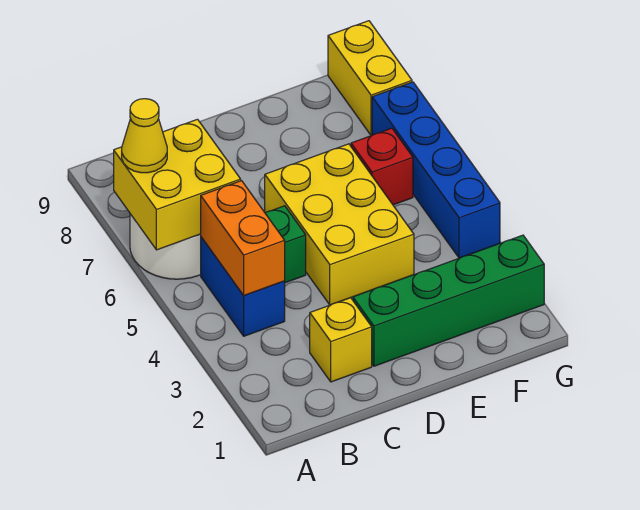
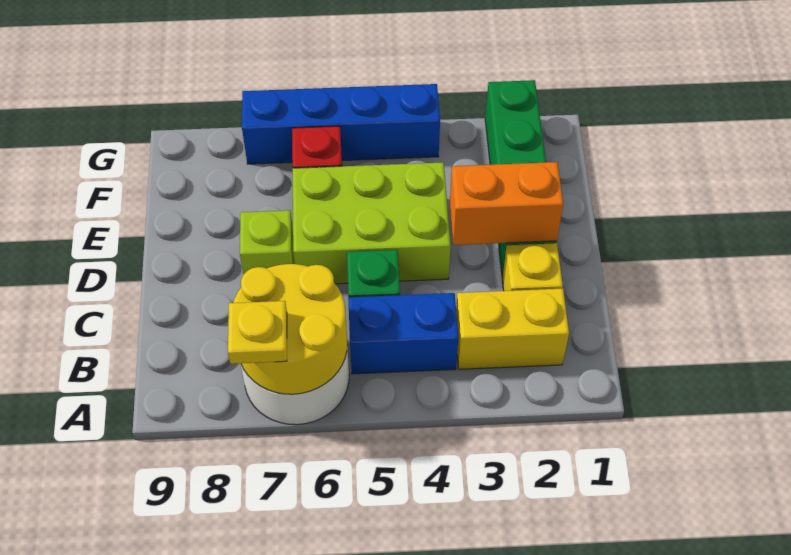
yellow 2x2 brick [114,119,241,250] -> yellow 2x2 round brick [233,264,347,394]
yellow 1x1 cone [122,99,167,173] -> yellow 1x1 plate [228,301,287,364]
orange 1x2 brick [201,181,285,295] -> orange 1x2 brick moved to [450,162,563,245]
yellow 2x3 brick [265,144,414,305] -> lime 2x3 brick [293,162,451,284]
none -> lime 1x1 brick [240,210,295,275]
yellow 1x2 brick [328,21,412,136] -> yellow 1x2 brick moved to [456,289,569,369]

